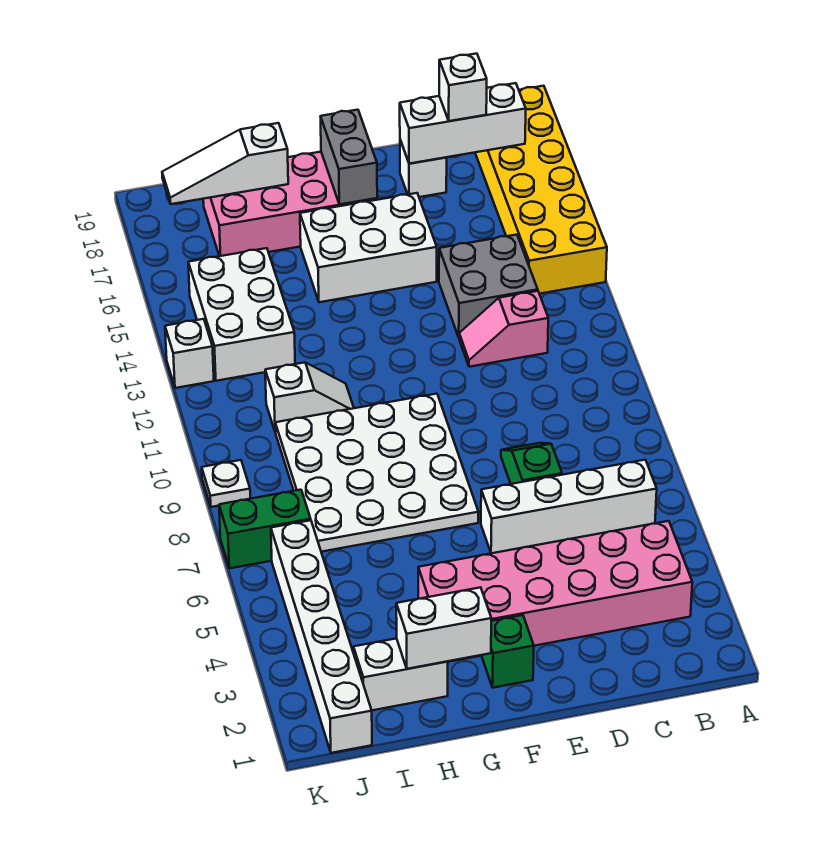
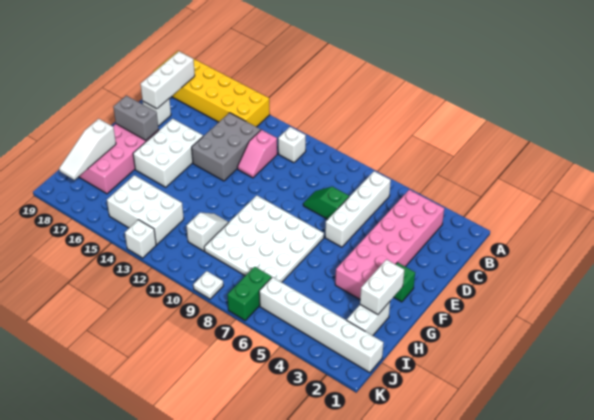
grey 2x2 brick [439,235,538,337] -> grey 2x3 brick [192,113,261,181]
white 1x1 brick [439,54,487,121] -> white 1x1 brick moved to [278,127,306,163]

